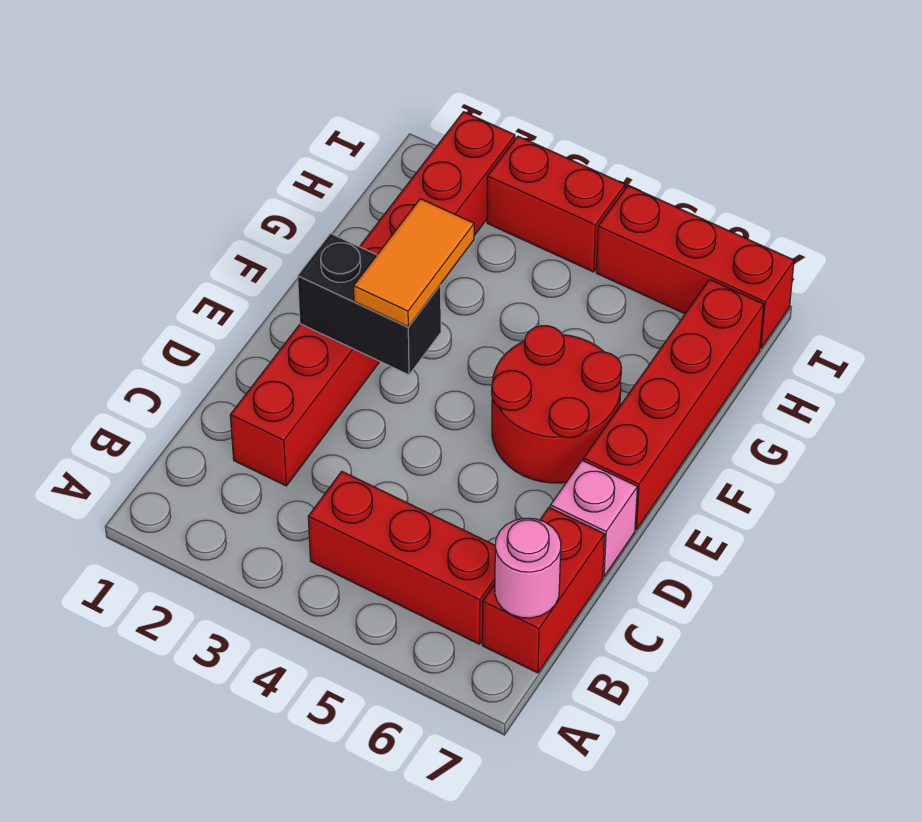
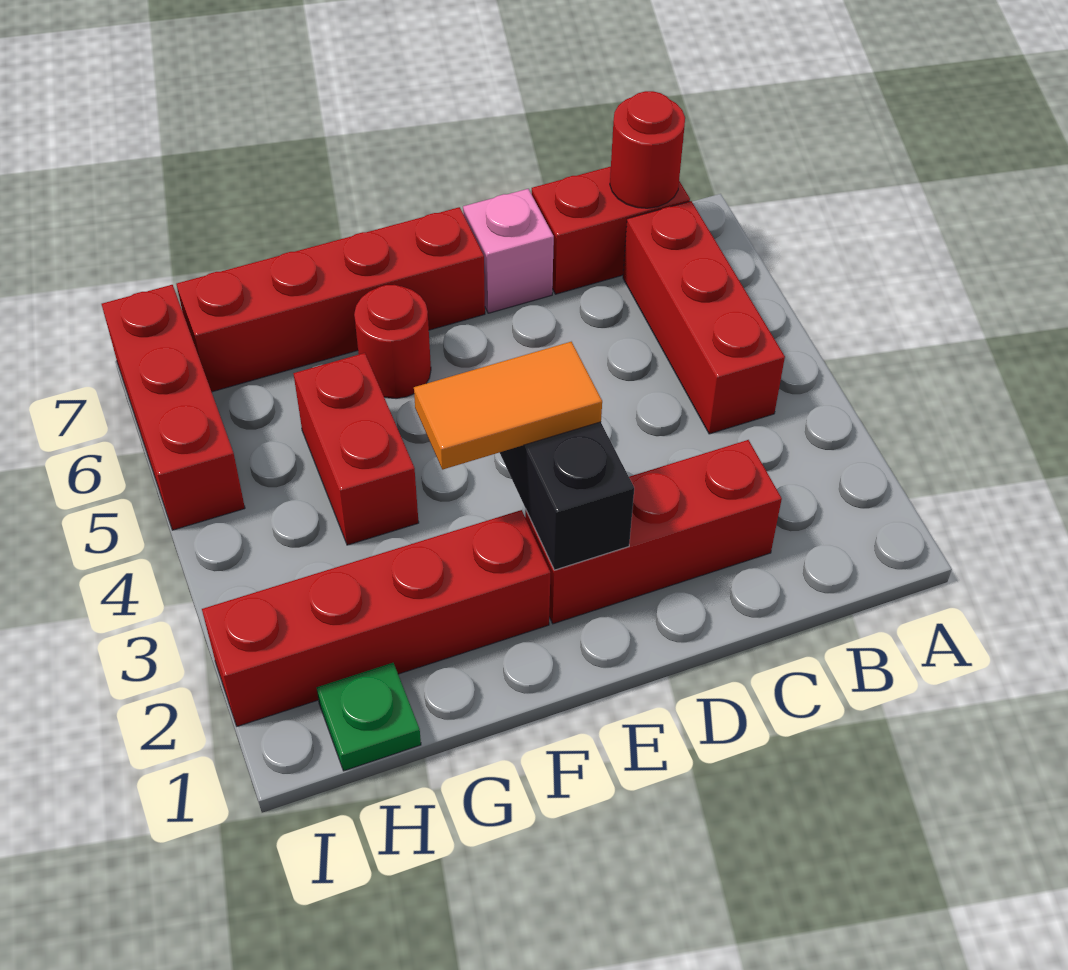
pink 1x1 round brick [495,518,561,618] -> red 1x1 round brick [610,91,685,208]
red 2x2 round brick [492,326,621,483] -> red 1x1 round brick [354,285,431,398]
none -> green 1x1 plate [317,663,421,771]
red 1x2 brick [487,136,625,272] -> red 1x2 brick moved to [293,353,419,545]

